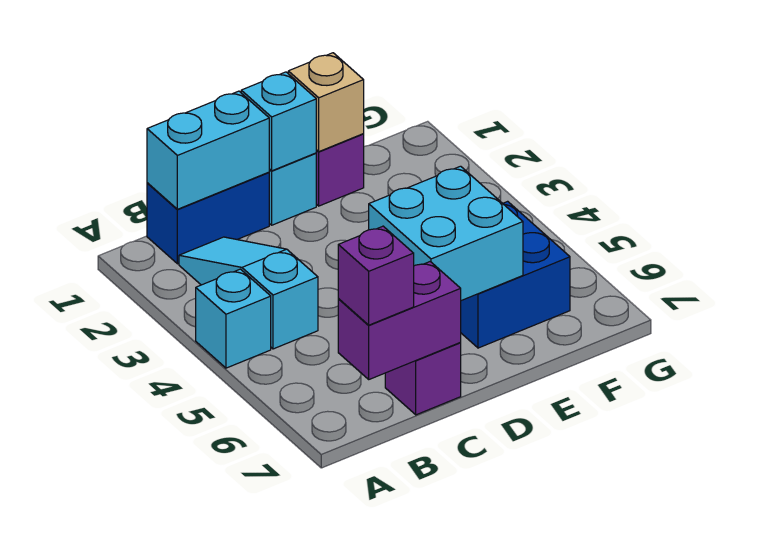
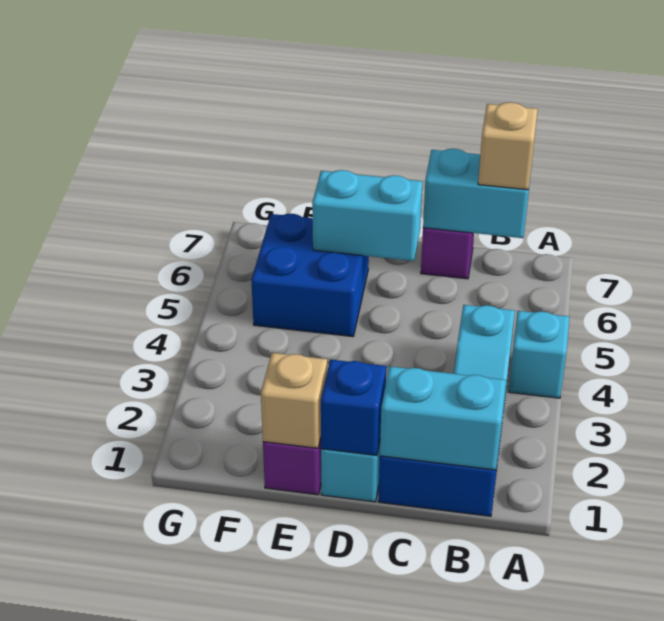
purple 1x2 brick [338,262,461,379] -> cyan 1x2 brick [423,149,531,238]
purple 1x1 brick [338,226,414,325] -> tan 1x1 brick [478,102,538,190]
cyan 1x1 brick [241,72,316,171] -> blue 1x1 brick [321,360,386,456]
cyan 2x2 brick [369,166,523,301] -> cyan 1x2 brick [312,170,423,261]

